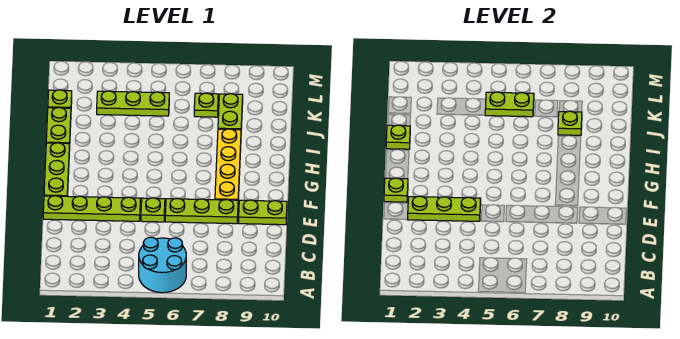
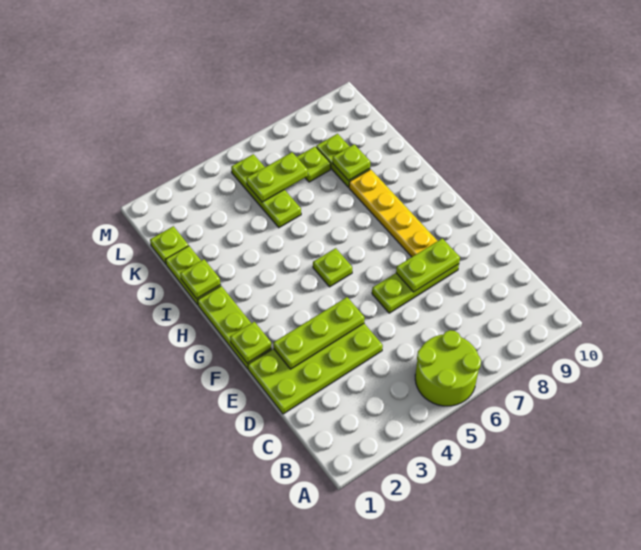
cyan 2x2 round brick [139,237,186,293] -> lime 2x2 round brick [415,330,481,406]
lime 1x4 plate [43,196,141,221] -> lime 2x4 plate [248,324,383,414]
lime 1x1 plate [141,198,165,222] -> lime 1x1 plate moved to [313,248,352,287]
lime 1x2 plate [239,200,287,225] -> lime 1x2 plate moved to [396,238,460,292]
lime 1x3 plate [97,91,169,116] -> lime 1x3 plate turned to [231,154,301,228]

